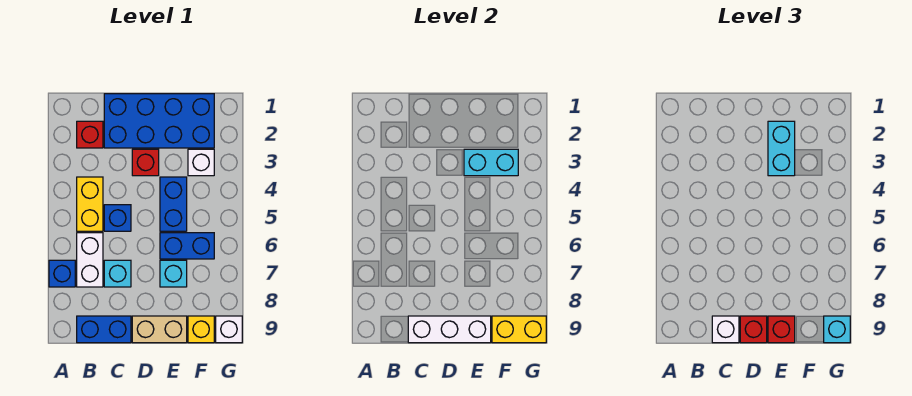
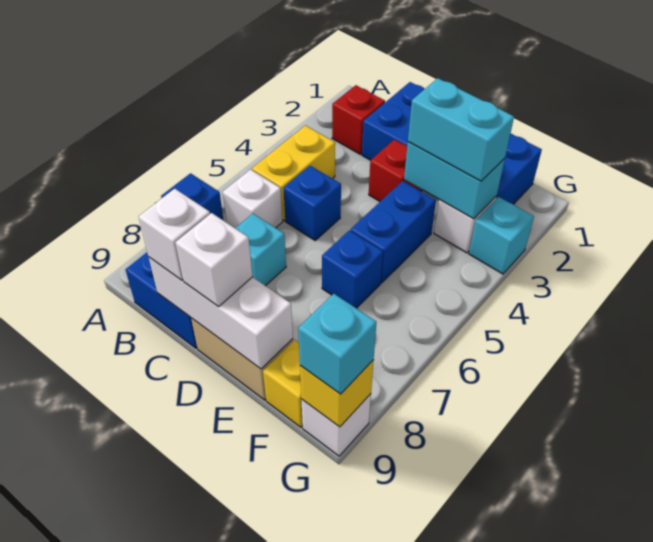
white 1x2 brick [77,233,103,287] -> white 1x1 brick [223,170,283,228]
red 1x1 brick [740,316,767,343] -> white 1x1 brick [175,213,253,307]
cyan 1x2 brick [768,121,795,176] -> cyan 1x2 brick turned to [408,78,514,181]
blue 1x2 brick [160,233,214,259] -> blue 1x1 brick [322,230,383,308]
cyan 1x1 brick [160,260,187,287] -> cyan 1x1 brick moved to [469,197,534,274]
red 1x1 brick [768,316,795,343] -> none
yellow 1x2 brick [492,316,546,343] -> yellow 1x1 brick [300,360,374,427]

